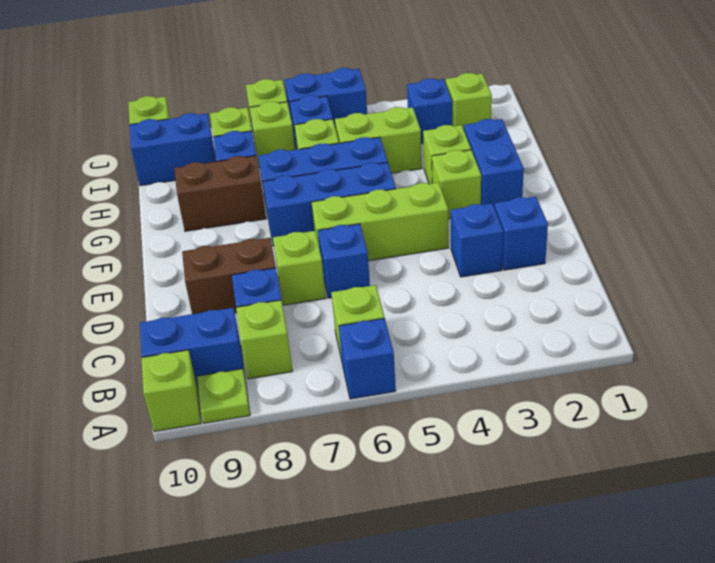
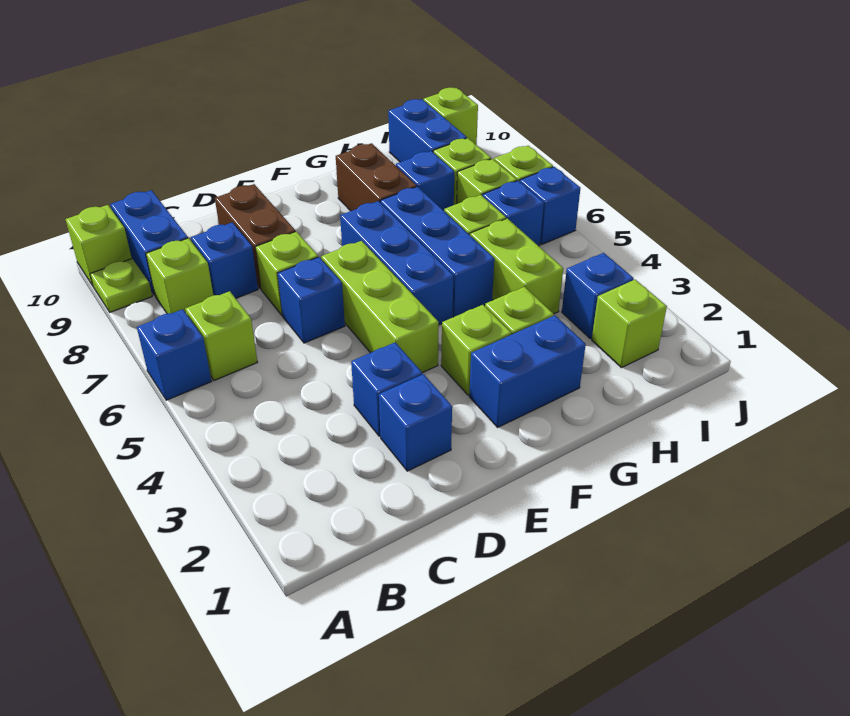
blue 1x2 brick [285,68,367,129] -> blue 1x1 brick [520,167,580,244]

